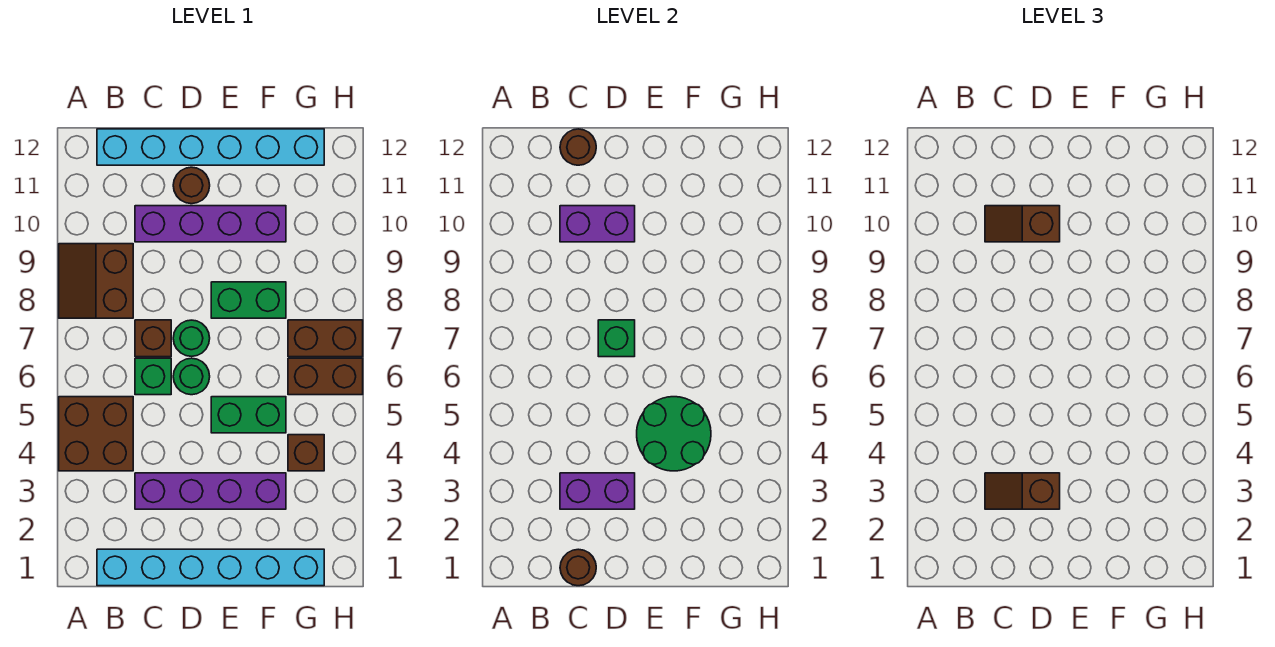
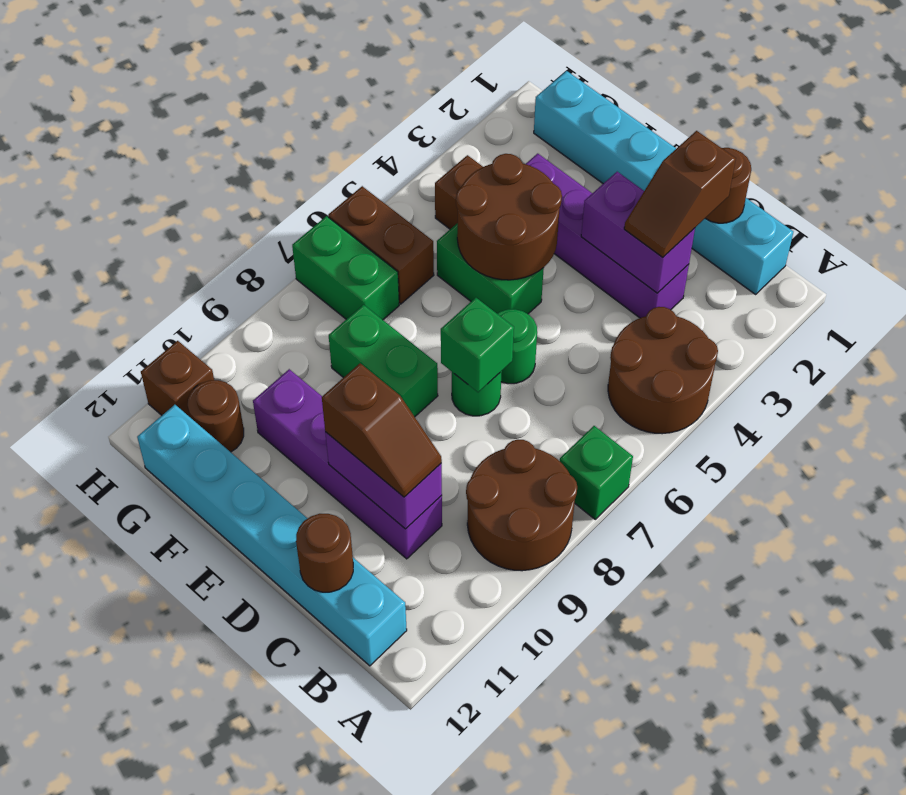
brown 2x2 brick [59,397,133,471] -> brown 2x2 round brick [608,307,718,434]
brown 2x2 slope [59,244,133,318] -> brown 2x2 round brick [466,440,577,571]
brown 1x2 slope [985,473,1060,509] -> brown 1x2 slope turned to [624,131,736,257]
green 1x1 brick [135,358,171,395] -> green 1x1 brick moved to [560,426,633,519]
brown 1x1 brick [135,320,171,357] -> brown 1x1 brick moved to [141,341,214,417]
brown 1x1 round brick [173,167,210,204] -> brown 1x1 round brick moved to [188,380,244,452]
green 2x2 round brick [637,397,711,471] -> brown 2x2 round brick [456,154,562,280]
brown 1x2 brick [288,320,363,357] -> green 1x2 brick [292,216,399,320]

